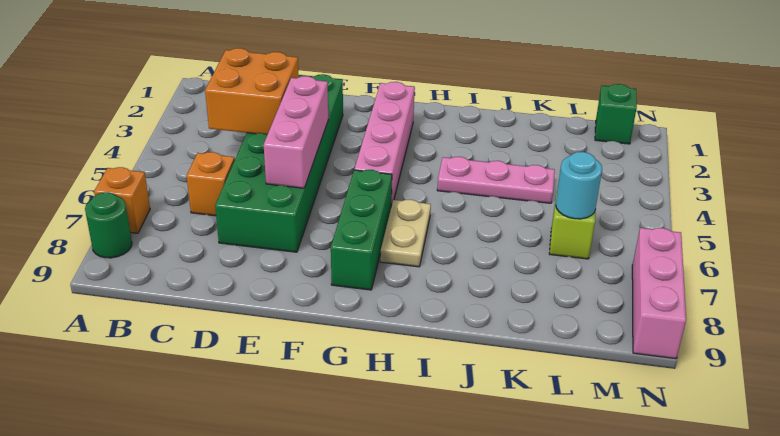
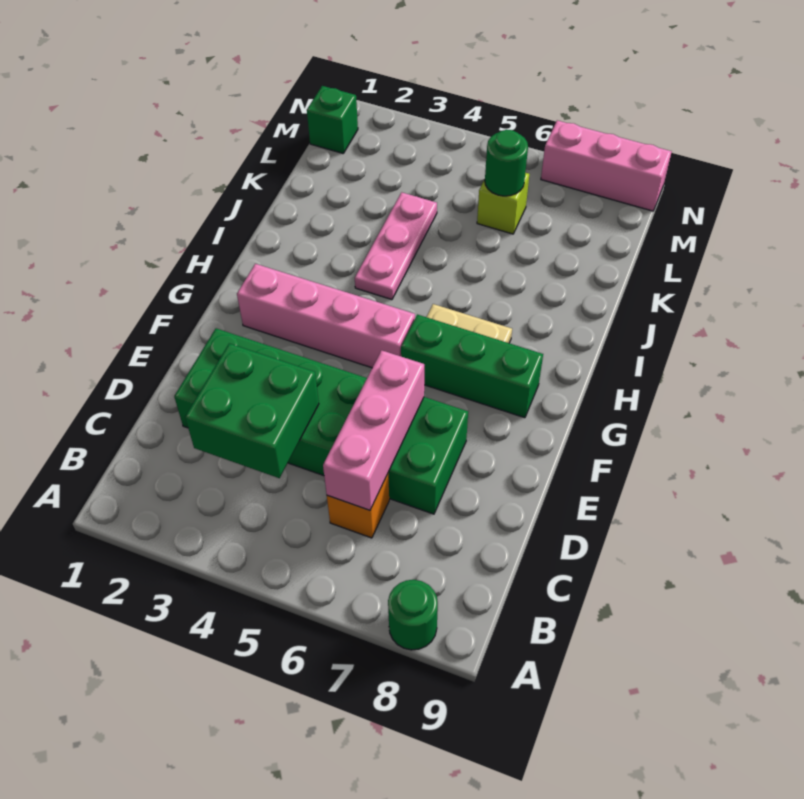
orange 1x1 brick [94,167,150,233] -> none
orange 2x2 brick [205,48,299,135] -> green 2x2 brick [185,343,319,478]
pink 1x3 brick [264,76,328,188] -> pink 1x3 brick turned to [323,350,424,510]
cyan 1x1 round brick [556,152,602,219] -> green 1x1 round brick [485,130,528,196]

